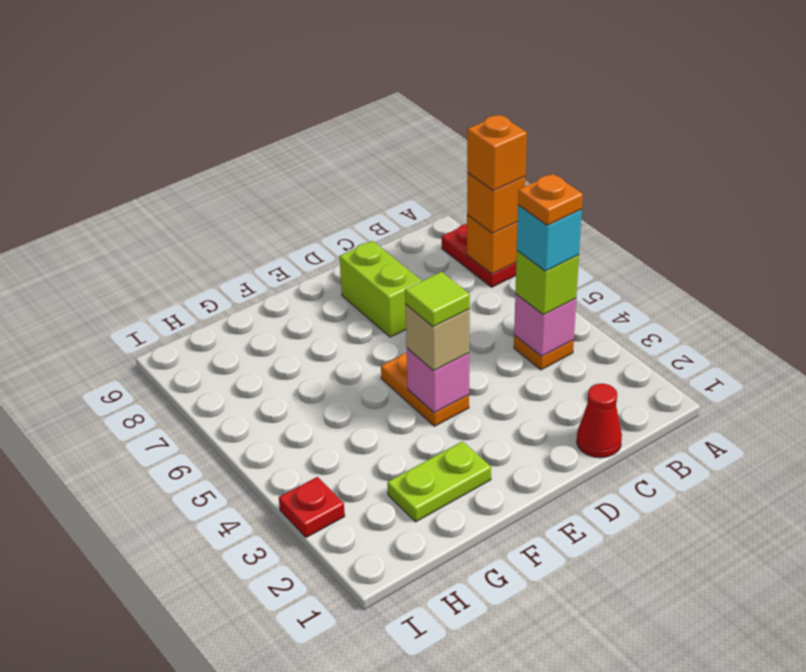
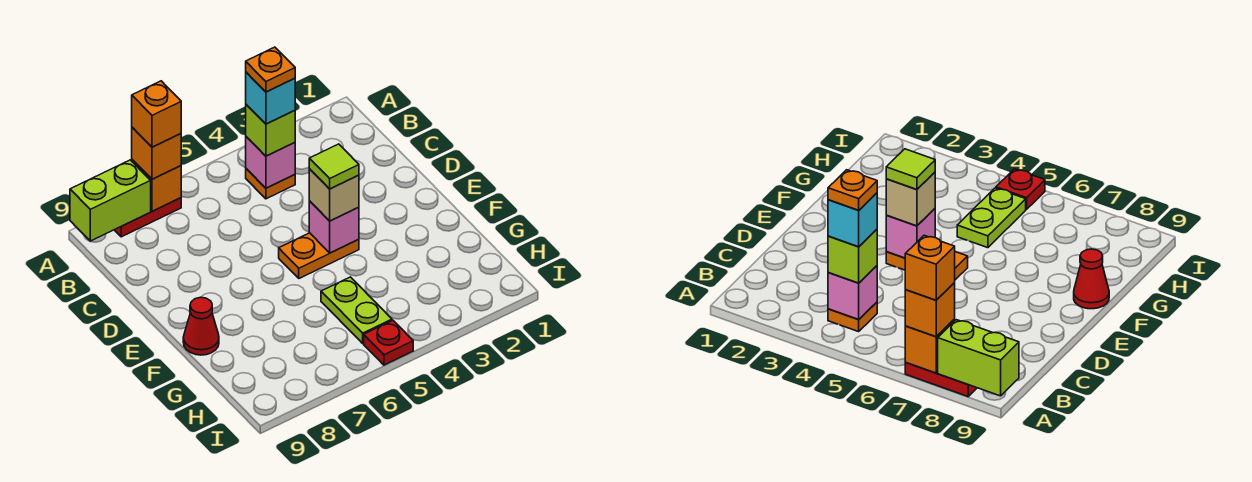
red 1x1 cone [577,384,622,458] -> red 1x1 cone moved to [183,297,219,355]
lime 1x2 brick [339,241,422,337] -> lime 1x2 brick moved to [70,160,151,241]
lime 1x2 plate [387,441,491,522] -> lime 1x2 plate moved to [321,277,392,343]
red 1x1 plate [279,477,345,537] -> red 1x1 plate moved to [364,320,413,365]

